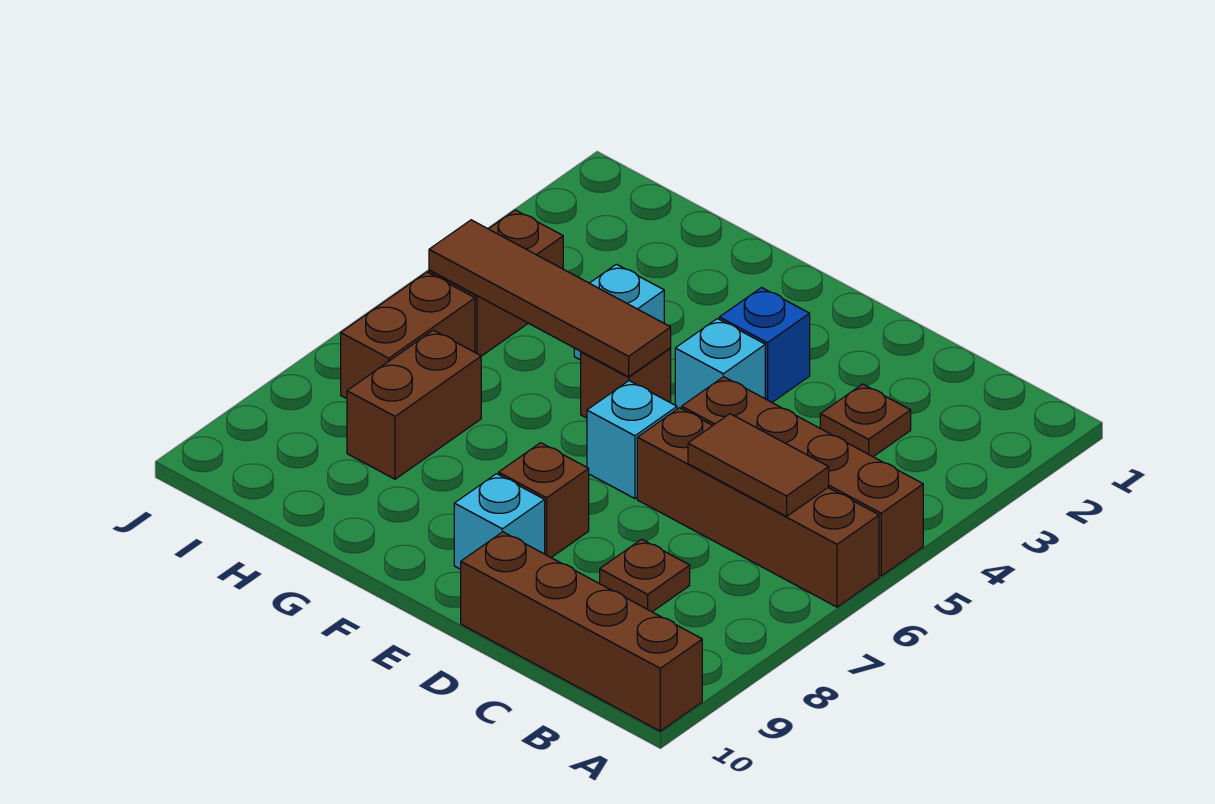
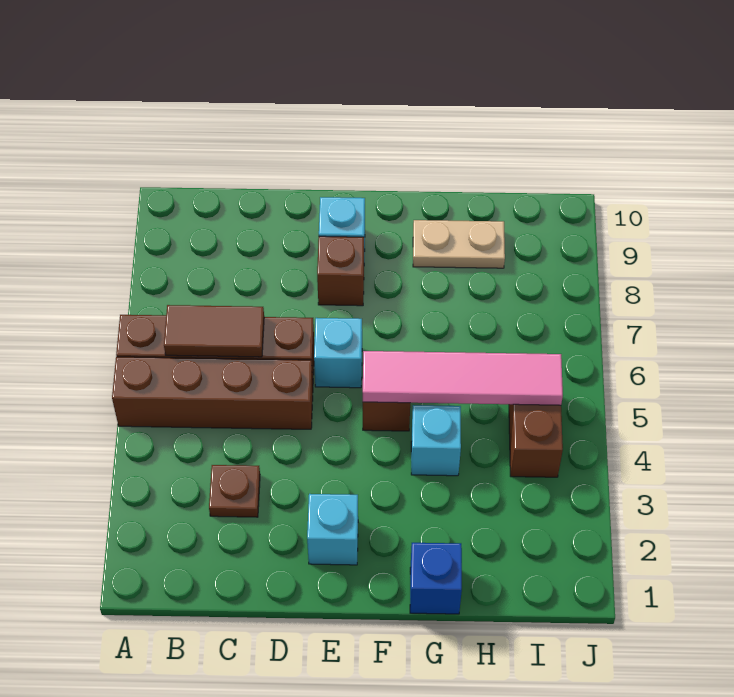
brown 1x4 brick [461,532,702,731] -> none
brown 1x1 plate [600,539,690,612] -> none
blue 1x1 brick [719,288,810,402] -> blue 1x1 brick moved to [410,543,462,614]
cyan 1x1 brick [675,319,765,409] -> cyan 1x1 brick moved to [307,494,358,565]
brown 1x4 tile [429,220,671,377] -> pink 1x4 tile [363,351,563,405]
none -> tan 1x2 plate [413,220,505,268]
brown 1x2 brick [347,330,481,479] -> none
brown 1x2 brick [341,272,475,399] -> none

